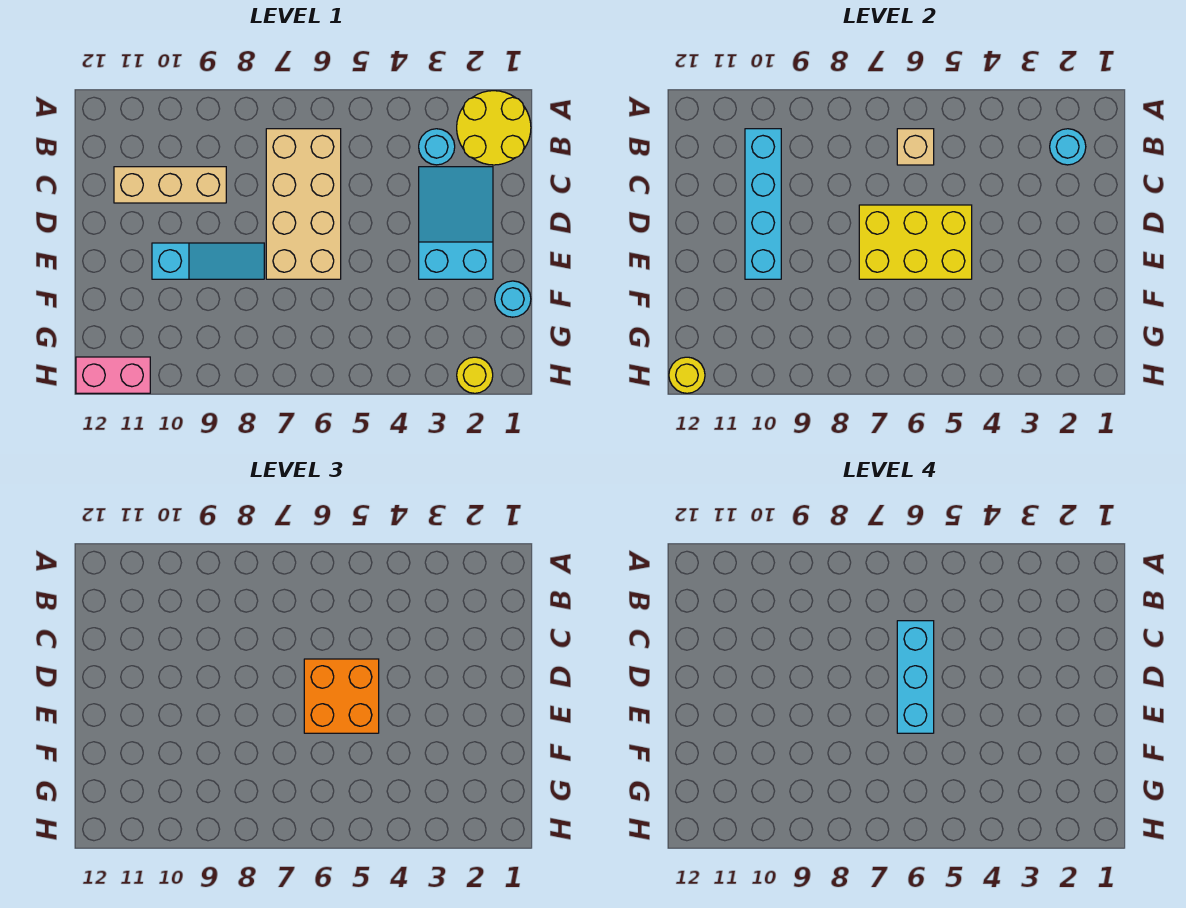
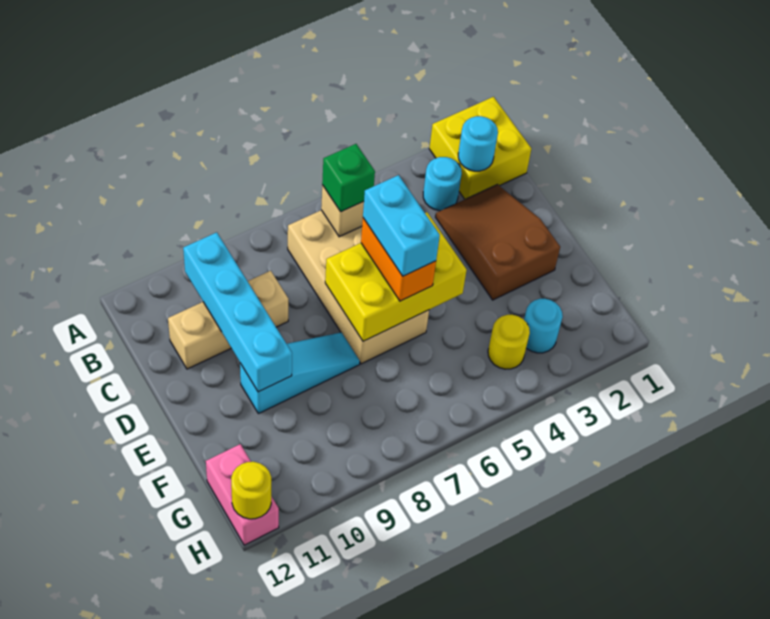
yellow 2x2 round brick [457,91,531,165] -> yellow 2x2 brick [429,97,531,199]
none -> green 1x1 brick [322,144,375,212]
cyan 2x3 slope [419,167,493,279] -> brown 2x3 slope [436,184,560,300]
cyan 1x3 brick [897,621,934,733] -> cyan 1x2 brick [363,175,440,276]
orange 2x2 brick [304,659,379,733] -> orange 1x2 brick [361,218,436,301]
cyan 1x1 round brick [495,281,531,317] -> cyan 1x1 round brick moved to [524,299,563,353]
yellow 1x1 round brick [457,357,493,393] -> yellow 1x1 round brick moved to [488,315,530,369]
pink 1x2 brick [76,357,150,393] -> pink 1x2 brick turned to [206,444,279,545]

